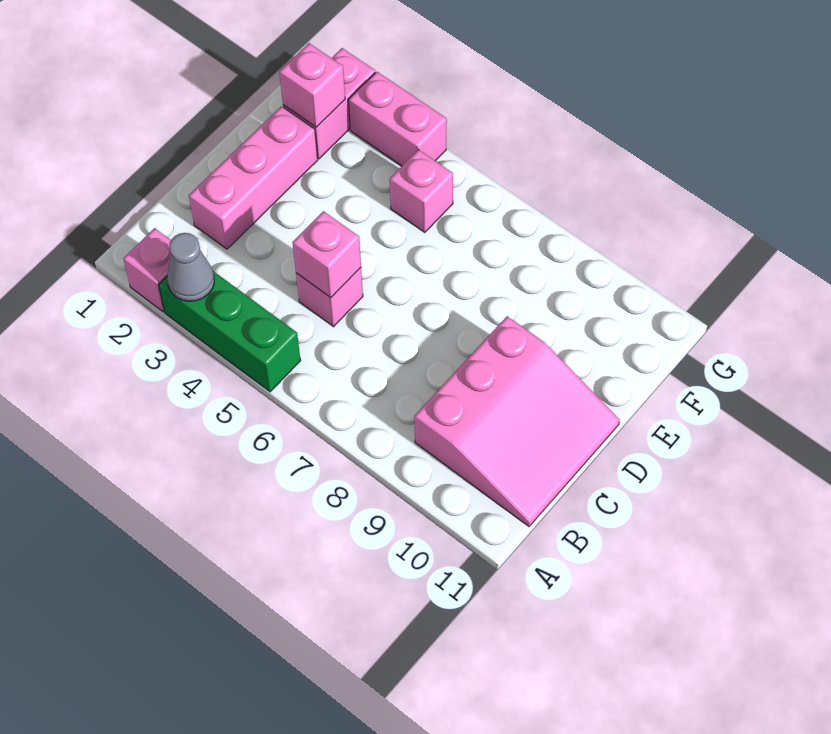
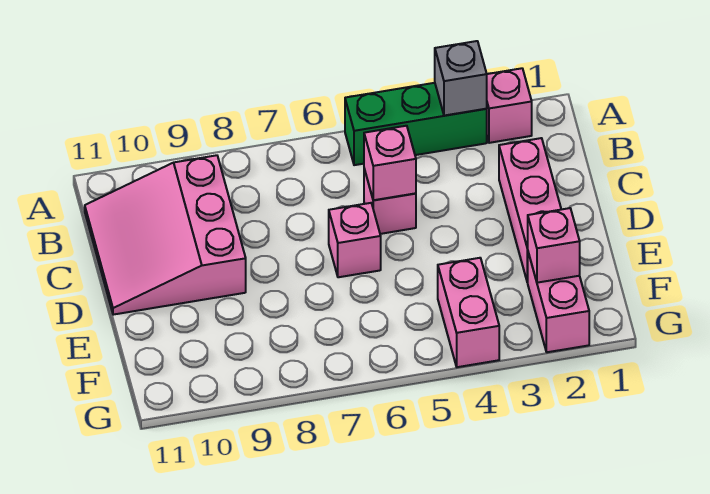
grey 1x1 cone [167,233,214,301] -> grey 1x1 brick [435,41,487,116]
pink 1x1 brick [390,150,453,232] -> pink 1x1 brick moved to [329,203,381,277]
pink 1x2 brick [349,72,447,166] -> pink 1x2 brick turned to [438,258,499,367]

